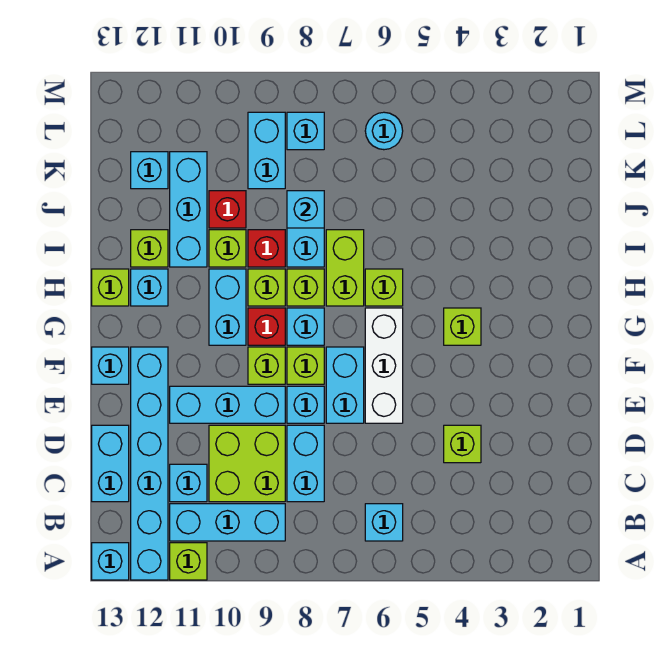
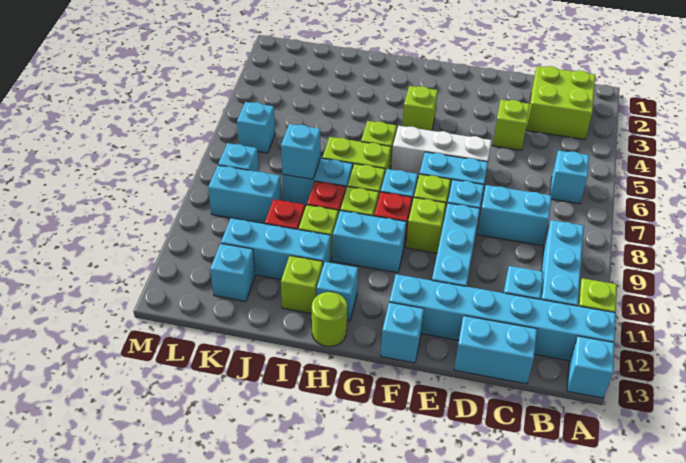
lime 2x2 brick [209,425,285,502] -> lime 2x2 brick moved to [526,66,595,140]
lime 1x1 brick [92,269,129,306] -> lime 1x1 round brick [312,292,347,347]
cyan 1x1 round brick [365,112,403,150] -> cyan 1x1 brick [237,102,275,153]

